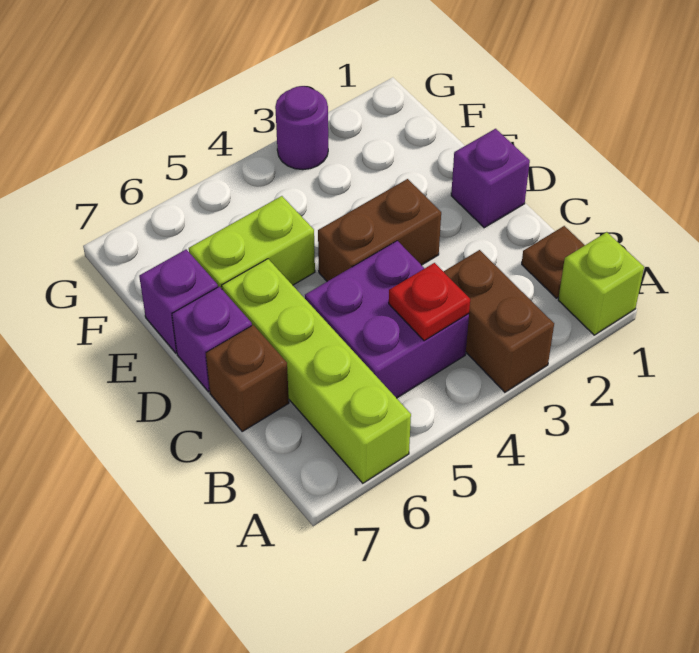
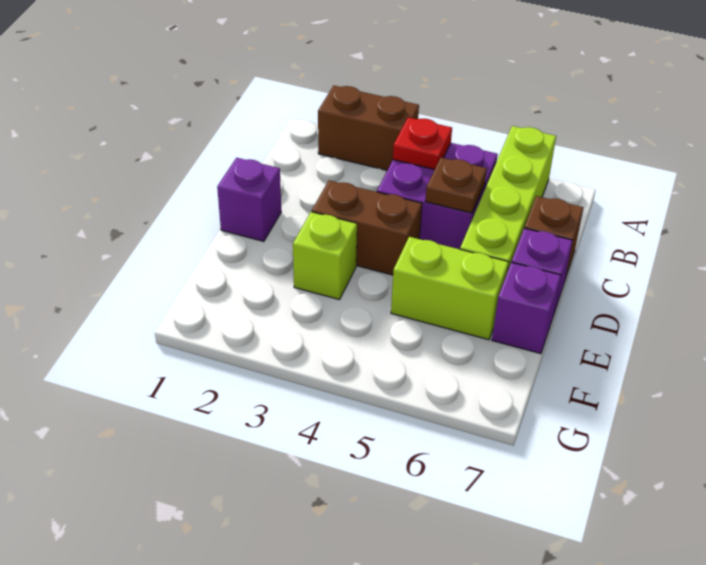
lime 1x1 brick [558,232,644,335] -> lime 1x1 brick moved to [293,212,357,300]
brown 1x2 brick [443,250,554,392] -> brown 1x2 brick turned to [318,86,419,170]
brown 1x1 plate [522,226,585,298] -> brown 1x1 plate moved to [425,158,487,213]
purple 1x1 round brick [275,86,328,170] -> none

